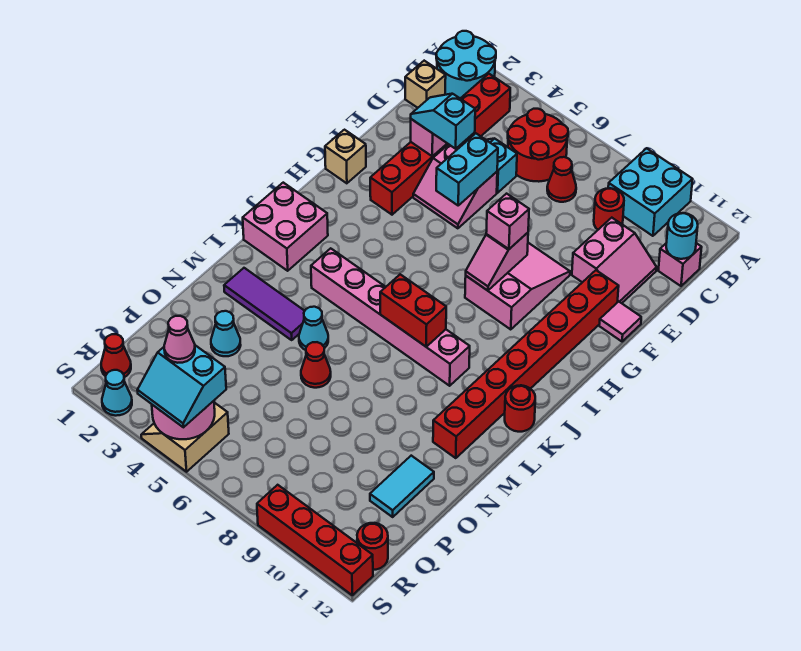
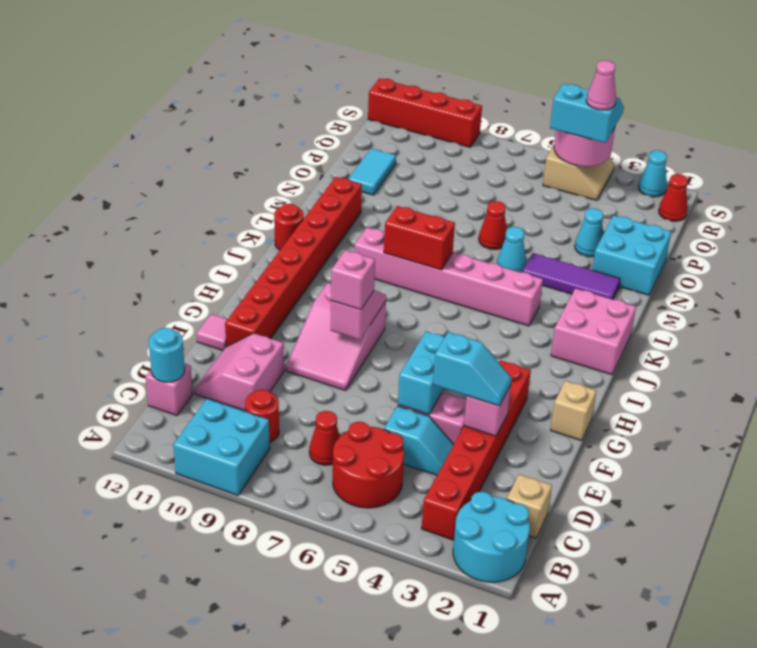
none -> cyan 2x2 brick [592,215,671,295]
red 1x1 round brick [357,523,388,570] -> none

